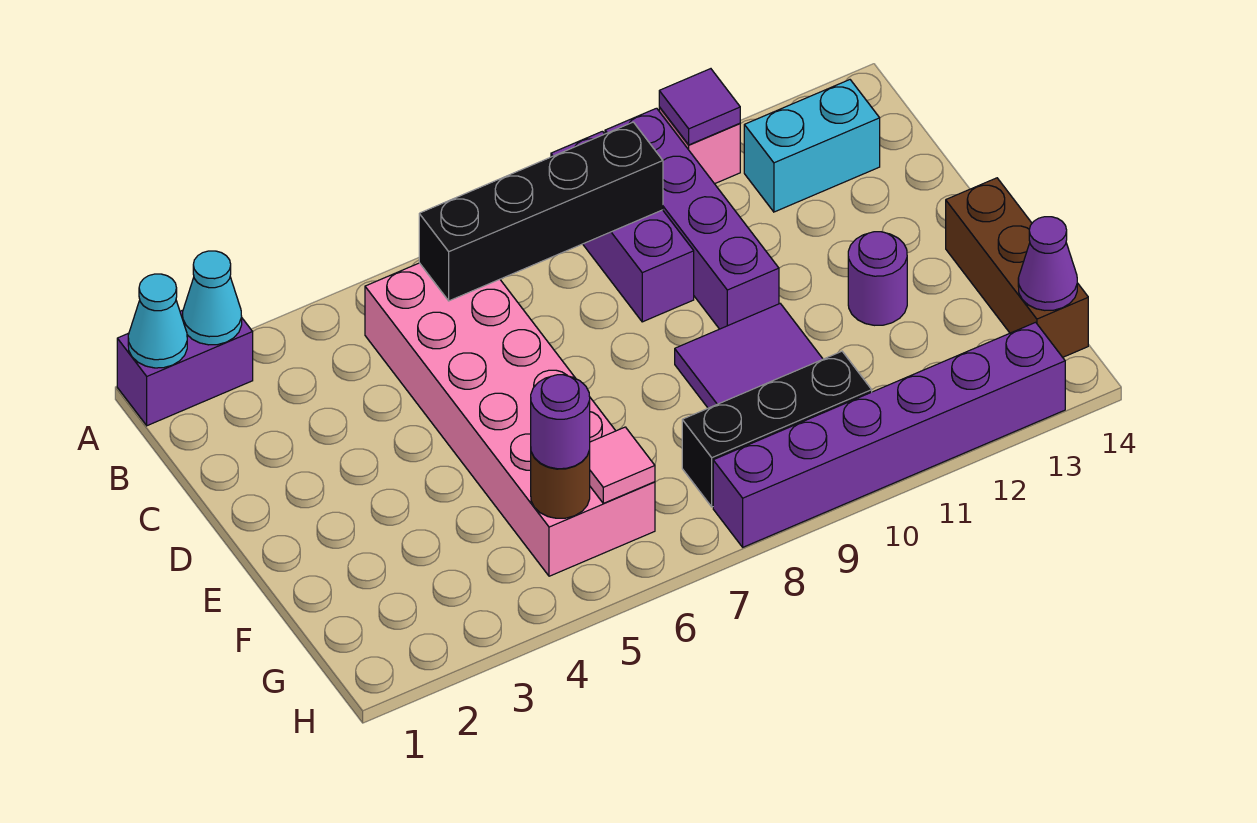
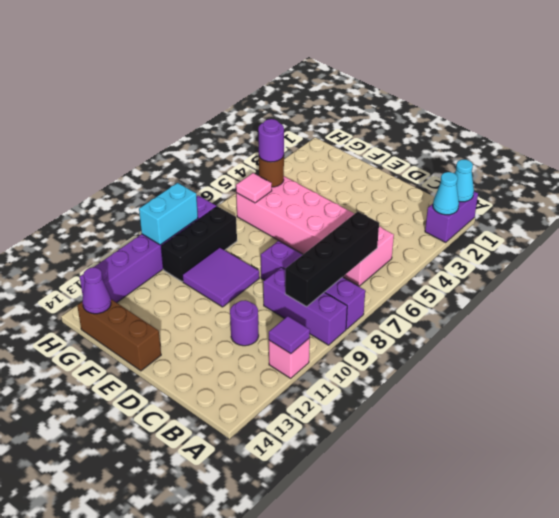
purple 1x4 brick [605,108,779,329] -> purple 1x4 brick moved to [261,241,365,329]
cyan 1x2 brick [744,80,880,212] -> cyan 1x2 brick moved to [139,183,198,245]
purple 1x1 round brick [848,232,907,325] -> purple 1x1 round brick moved to [230,300,259,346]

